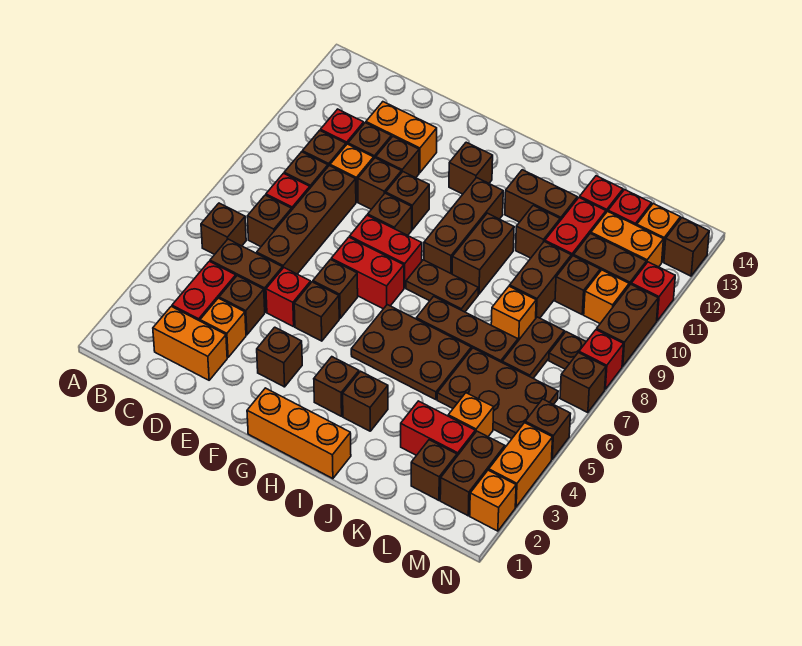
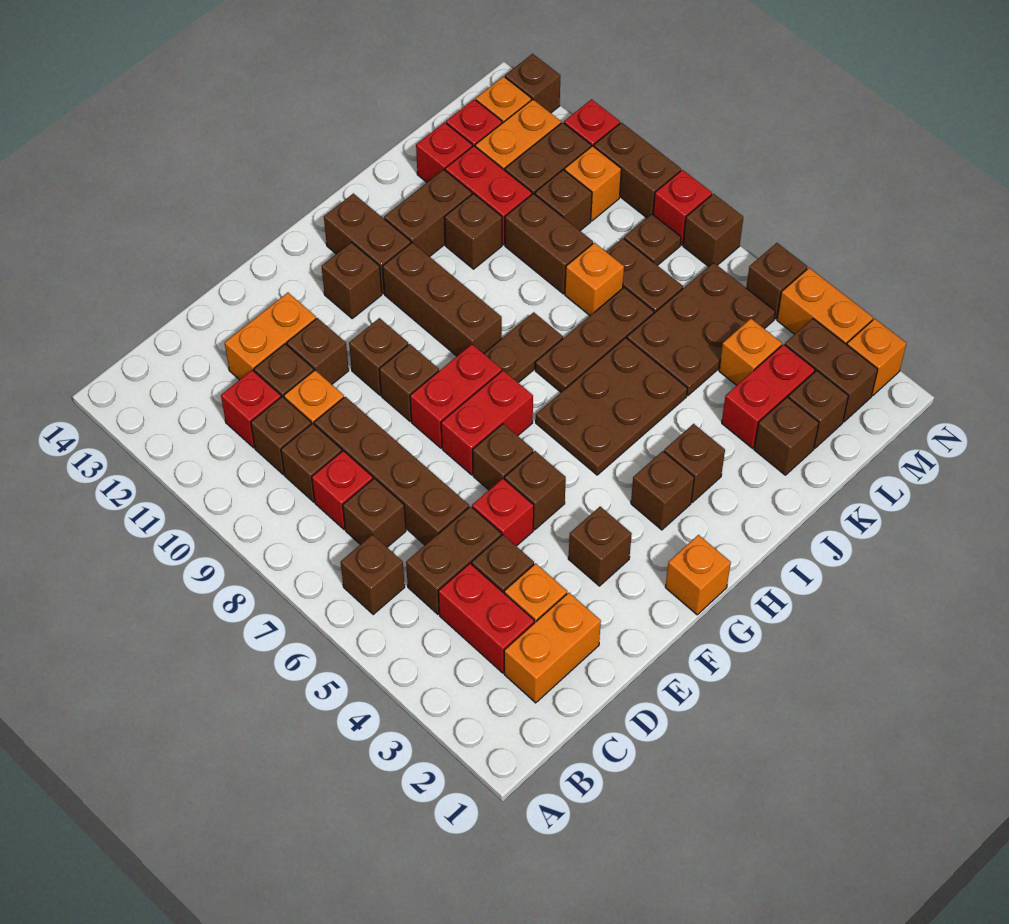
brown 1x1 brick [358,158,401,209] -> brown 1x1 brick moved to [754,397,819,475]
orange 1x3 brick [247,388,351,479] -> orange 1x1 brick [665,535,731,615]
brown 1x2 brick [452,213,514,294] -> brown 1x2 brick moved to [324,193,411,294]

